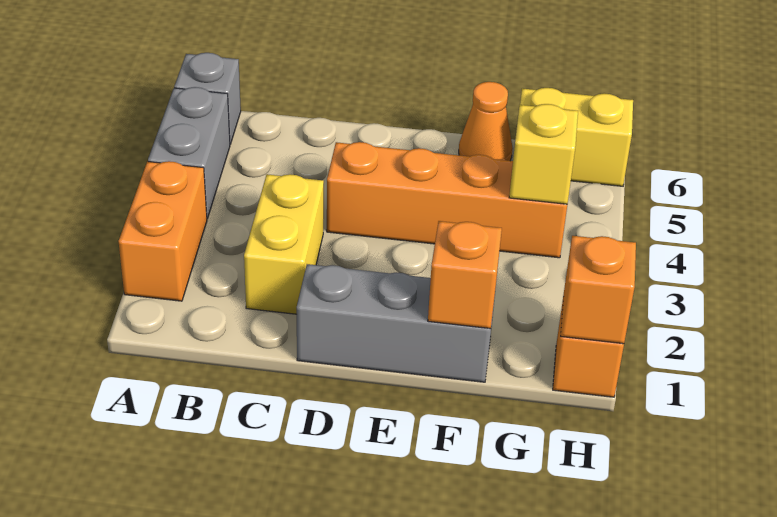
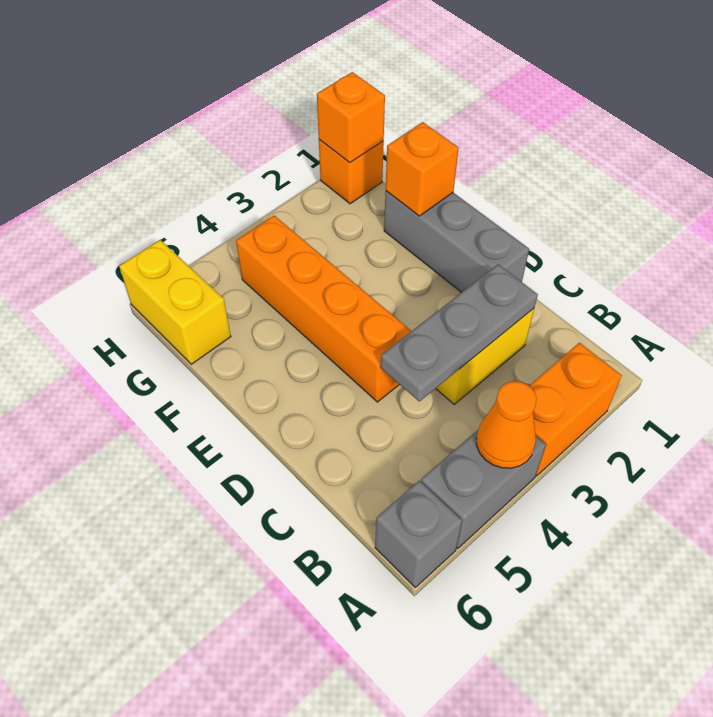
none -> grey 1x3 plate [381,264,538,401]
orange 1x1 cone [459,82,513,161] -> orange 1x1 cone moved to [476,381,537,468]
yellow 1x1 brick [509,104,578,204] -> none

